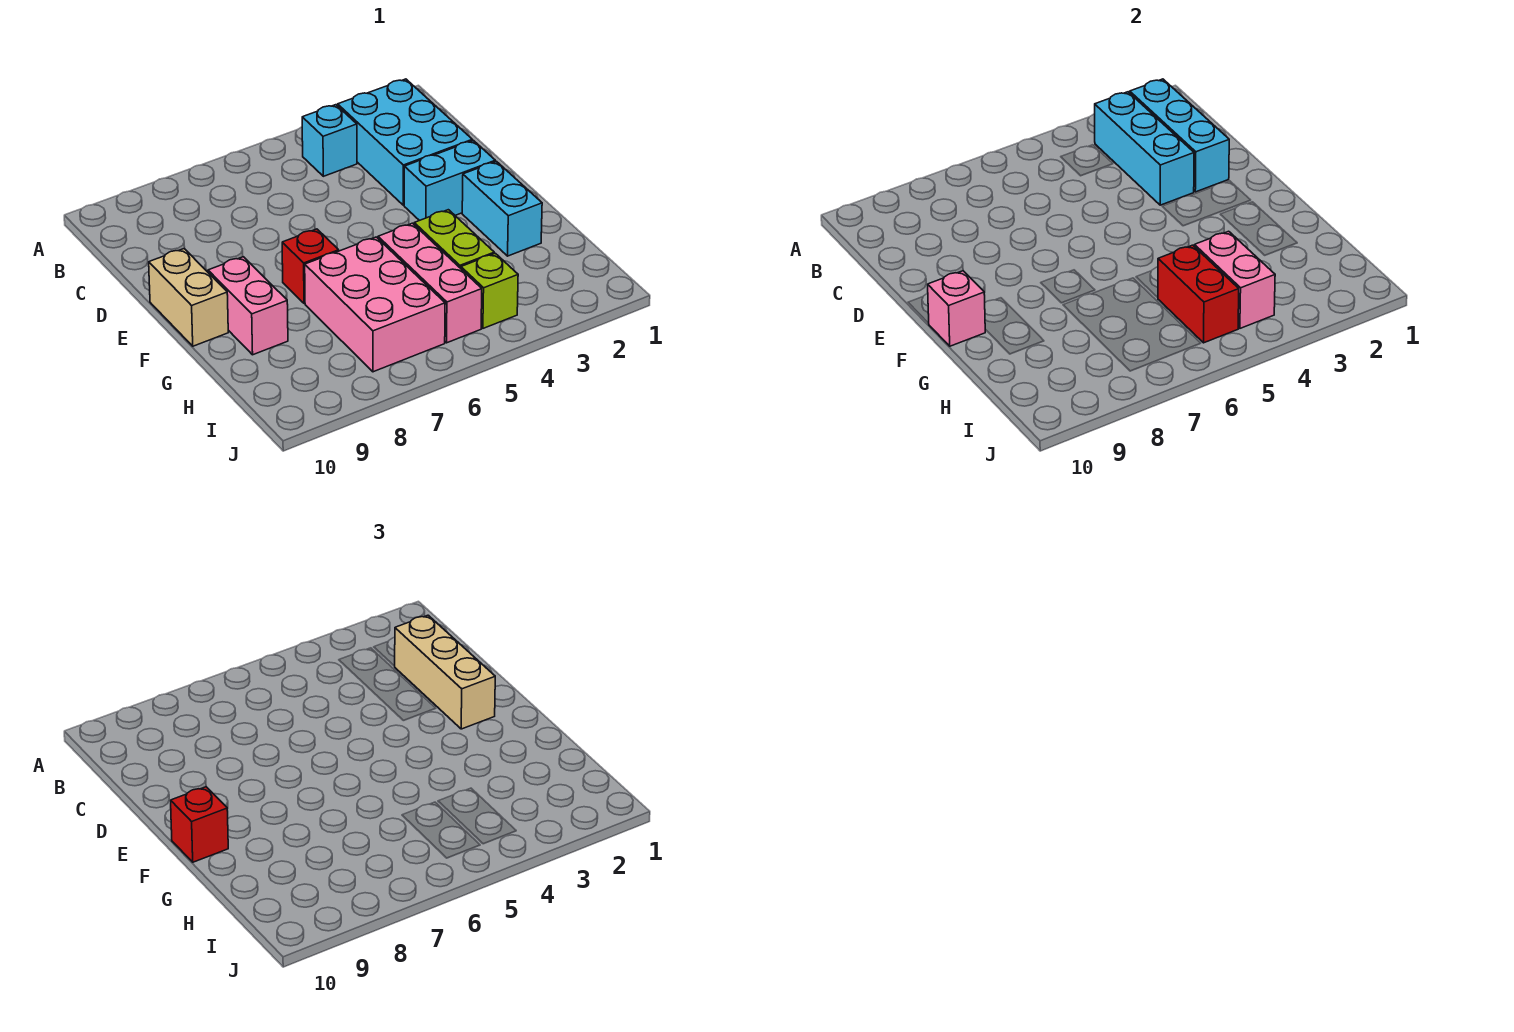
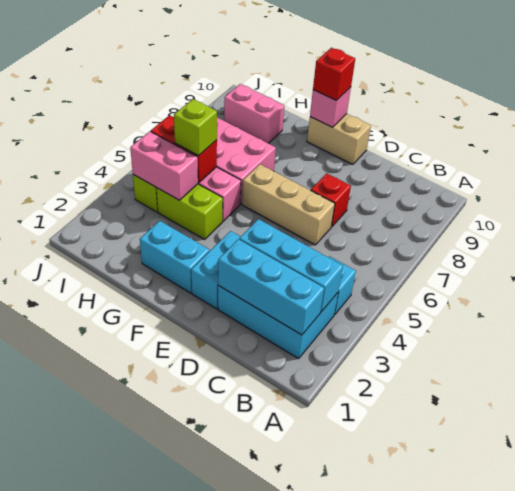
tan 1x3 brick [395,615,495,729] -> tan 1x3 brick moved to [242,164,335,245]
red 1x1 brick [282,229,339,304] -> red 1x1 brick moved to [311,173,351,227]
pink 1x2 brick [208,257,288,355] -> pink 1x2 brick moved to [224,84,284,143]
none -> lime 1x1 brick [174,99,217,156]

